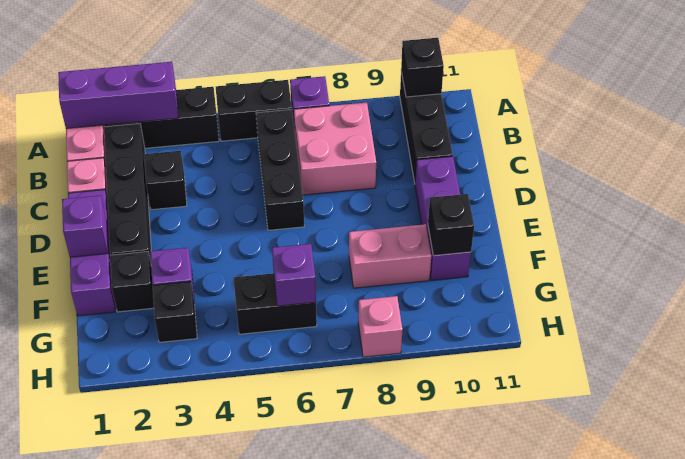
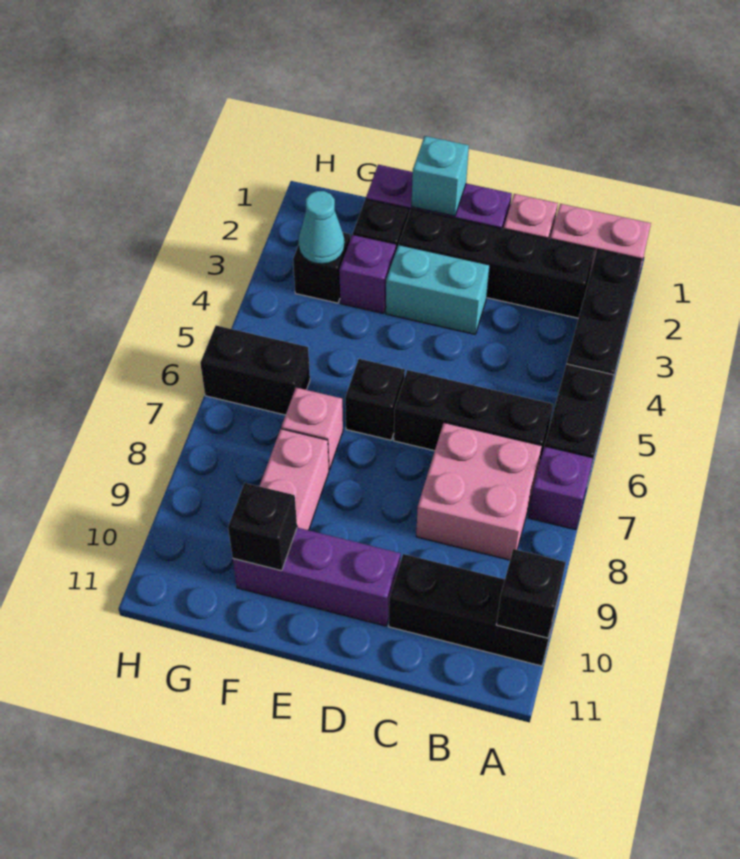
purple 1x3 brick [58,62,178,129] -> none
black 1x1 brick [144,151,187,210] -> black 1x1 brick moved to [345,359,405,440]
none -> cyan 1x2 brick [386,245,490,334]
purple 1x1 brick [62,195,108,257] -> cyan 1x1 brick [412,136,469,216]
none -> cyan 1x1 cone [298,191,345,264]
black 1x2 brick [233,273,317,334] -> black 1x2 brick turned to [200,326,310,415]
purple 1x1 brick [272,244,316,306] -> none
pink 1x1 brick [358,296,402,357] -> pink 1x1 brick moved to [281,388,343,470]

